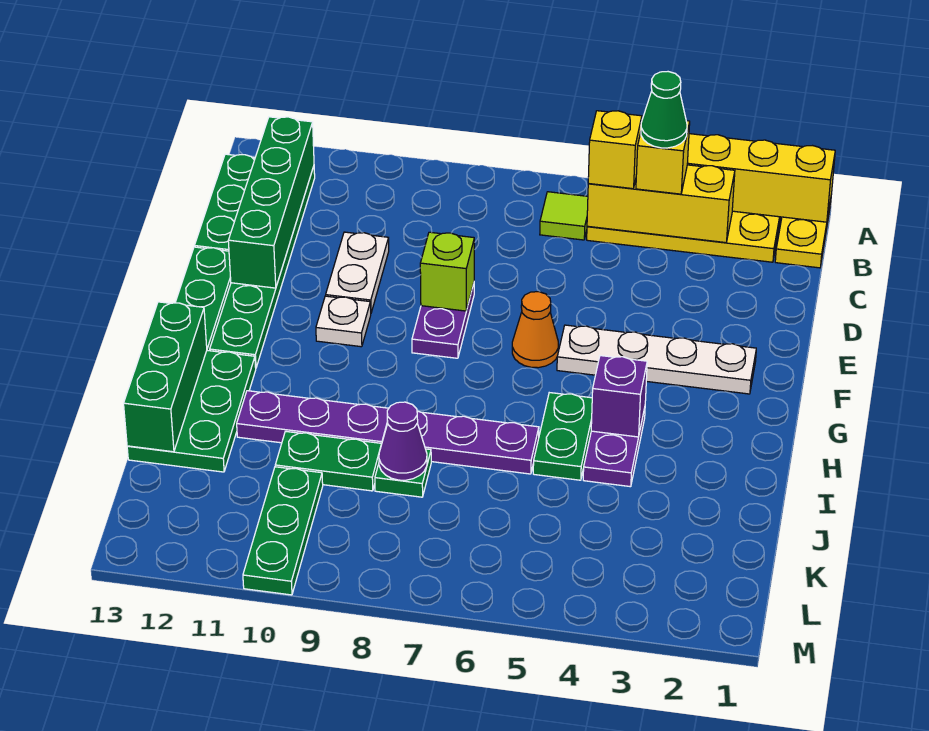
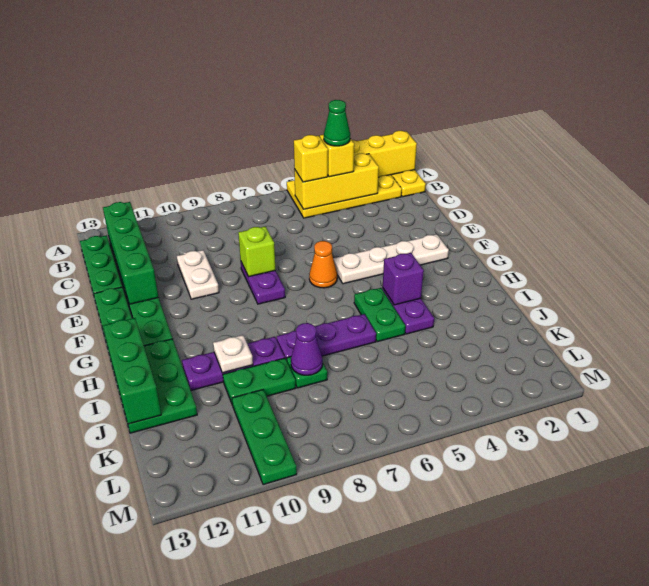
lime 1x1 tile [540,192,588,240] -> none
white 1x1 plate [316,296,371,347] -> white 1x1 plate moved to [213,335,253,373]

